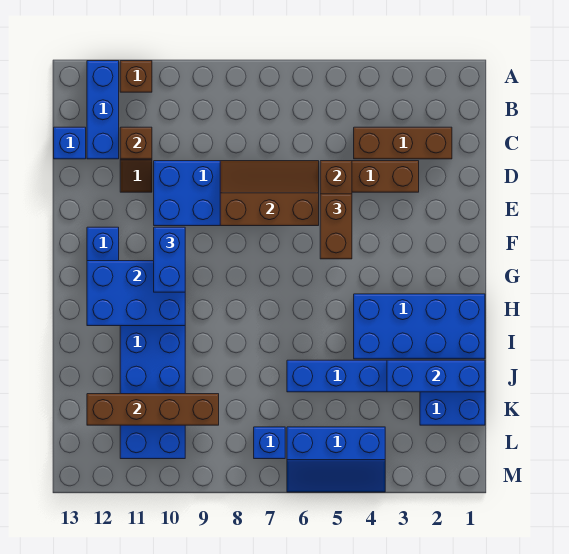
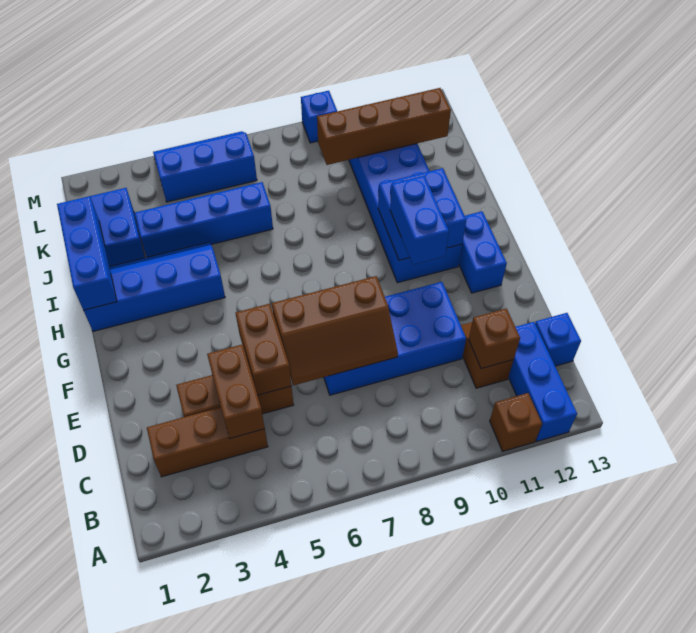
brown 1x2 brick [320,194,352,259] -> brown 1x2 brick moved to [207,344,265,438]
blue 2x3 brick [87,261,185,326] -> blue 2x2 brick [378,168,466,260]
blue 2x4 brick [354,294,485,359] -> blue 2x4 slope [84,242,225,331]
blue 1x3 brick [387,360,485,392] -> blue 1x3 brick turned to [57,196,117,310]
blue 1x1 brick [254,427,285,459] -> blue 1x1 brick moved to [301,91,337,143]

